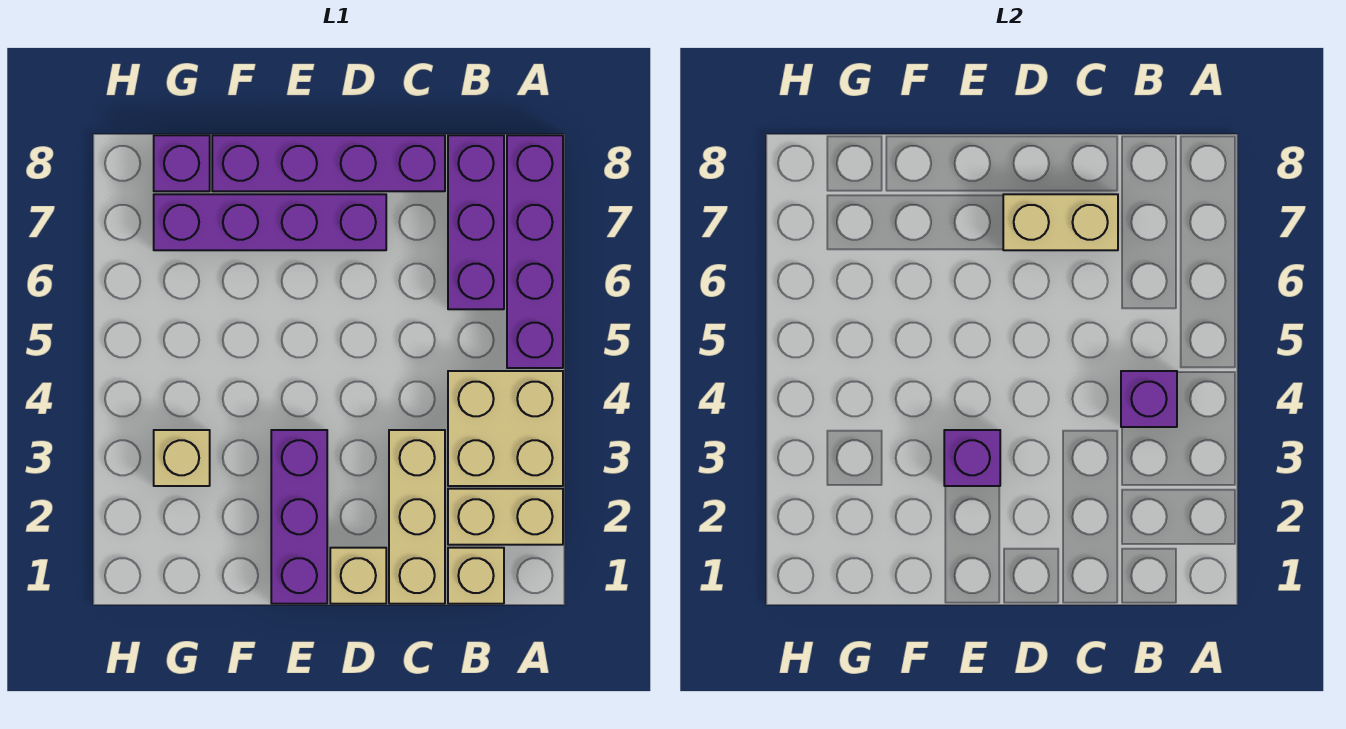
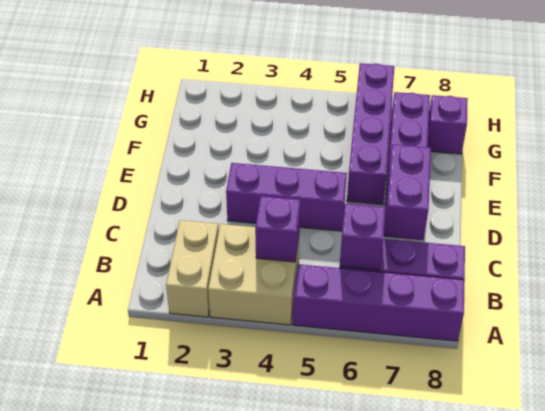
tan 1x1 brick [448,548,504,604] -> none
tan 1x3 brick [389,430,445,604] -> none
tan 1x2 brick [1003,194,1118,250] -> purple 1x2 brick [384,144,431,240]
purple 1x4 brick [212,135,445,191] -> purple 1x4 brick moved to [347,63,394,205]
tan 1x1 brick [330,548,386,604] -> none
purple 1x3 brick [271,430,327,604] -> purple 1x3 brick moved to [226,163,347,231]
purple 1x1 brick [944,430,1000,486] -> purple 1x1 brick moved to [340,204,386,270]
tan 1x1 brick [154,430,210,486] -> none

